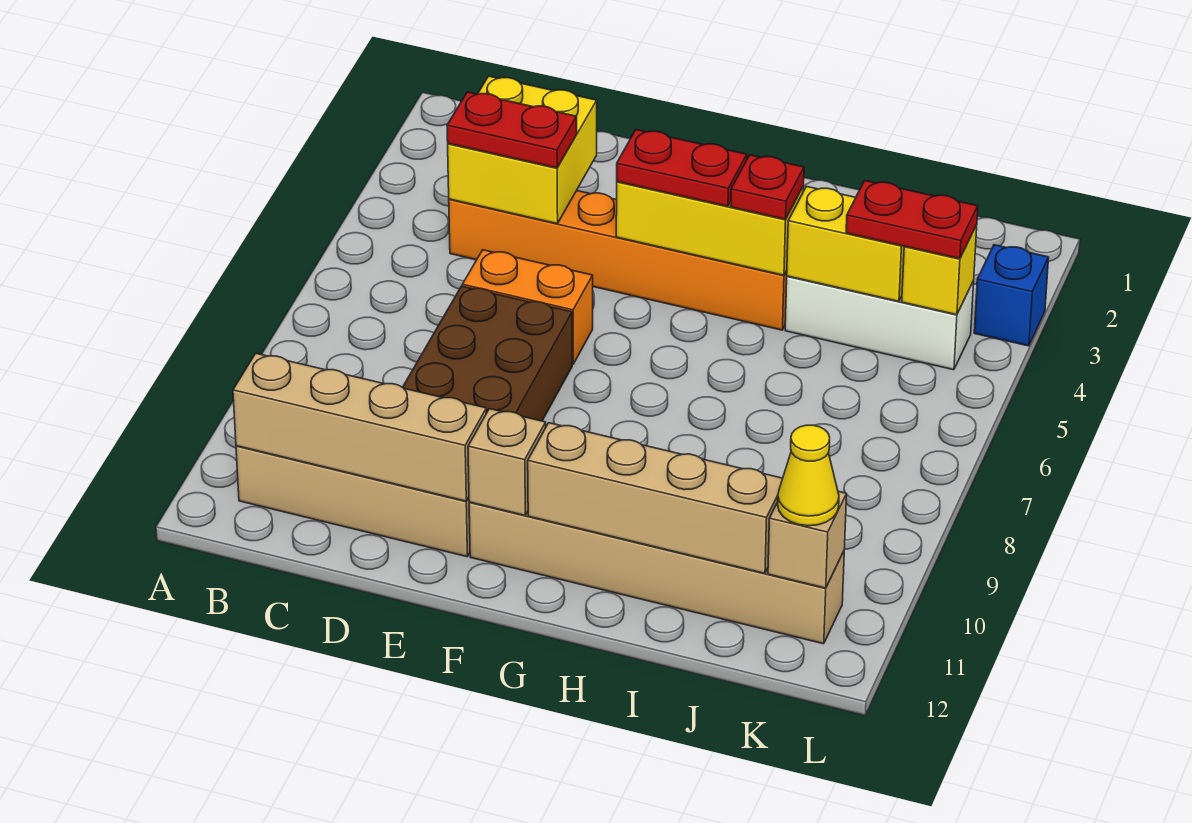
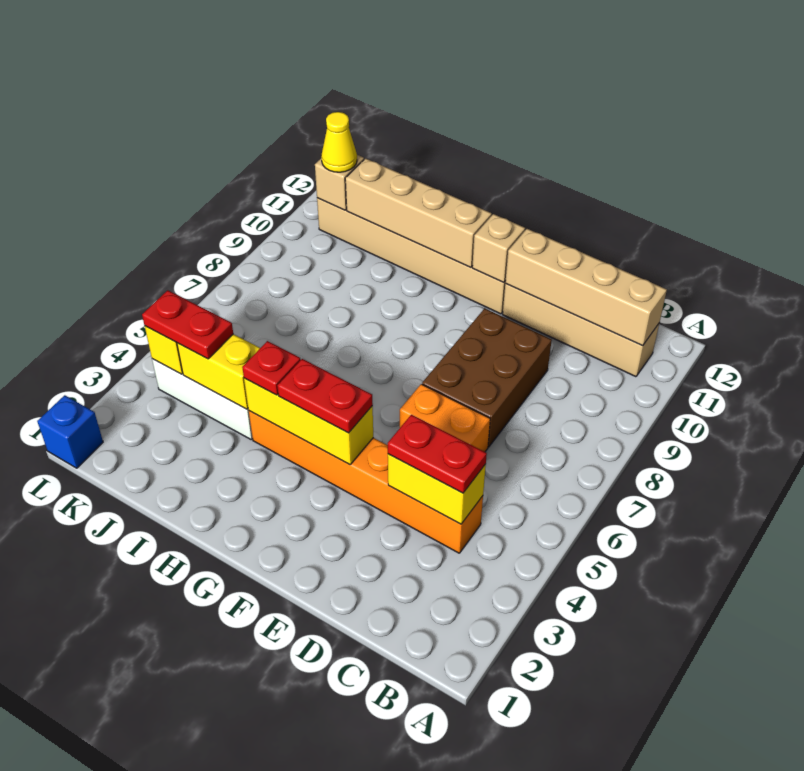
yellow 2x2 brick [448,76,597,224] -> yellow 1x2 brick [388,454,486,524]
blue 1x1 brick [974,245,1049,346] -> blue 1x1 brick moved to [37,395,103,468]

